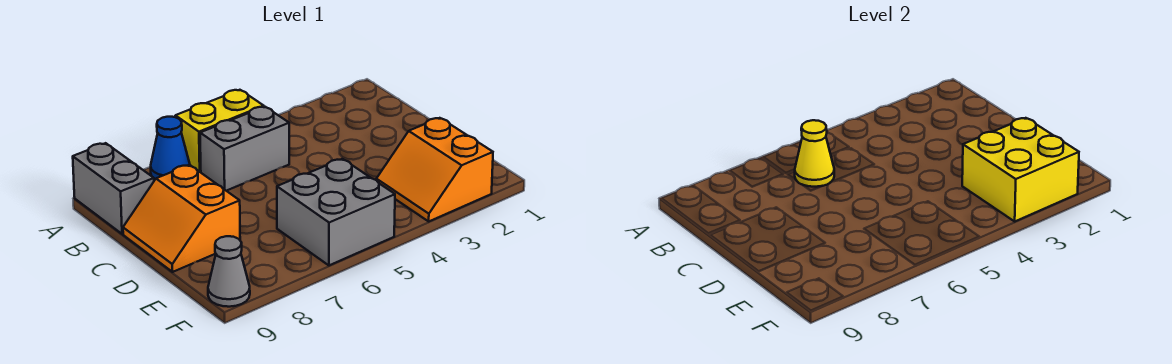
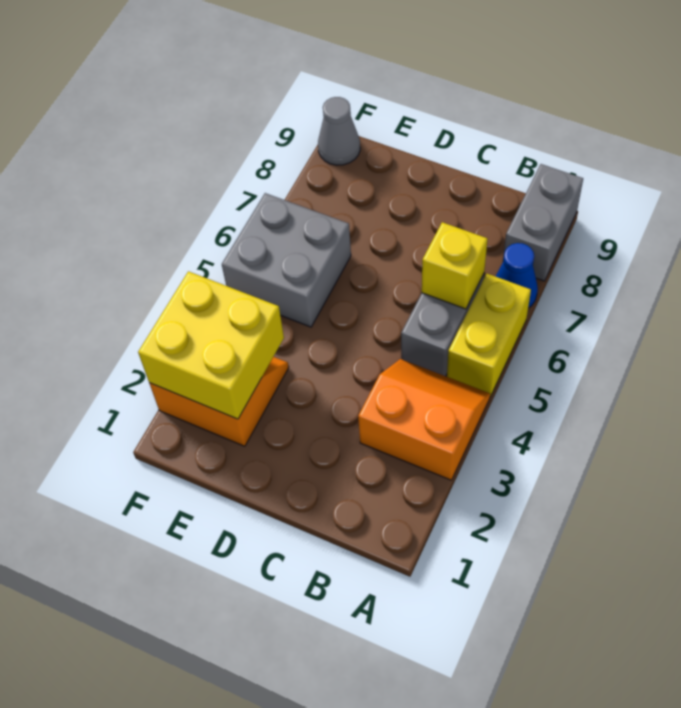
grey 1x2 brick [73,143,154,234] -> grey 1x2 brick turned to [503,164,583,281]
yellow 1x1 cone [794,120,834,187] -> yellow 1x1 brick [422,222,487,309]
orange 2x2 slope [123,165,240,272] -> orange 2x2 slope moved to [358,359,490,480]

